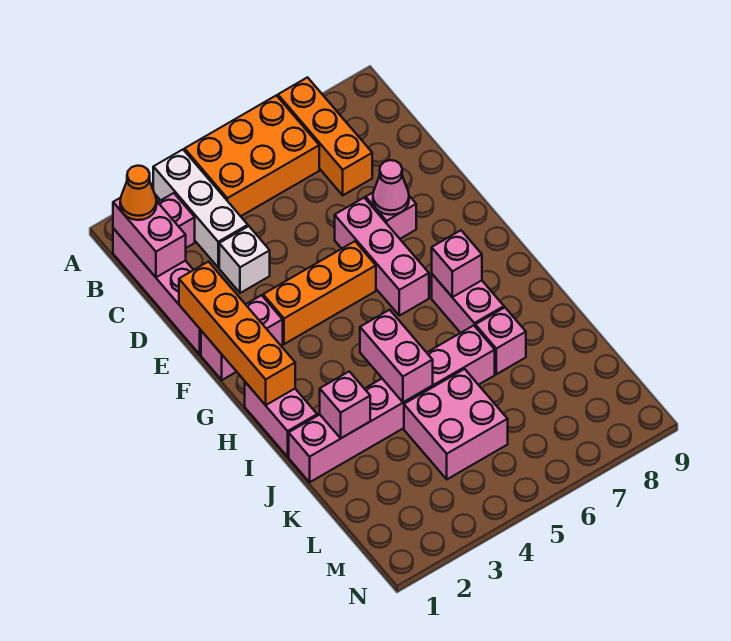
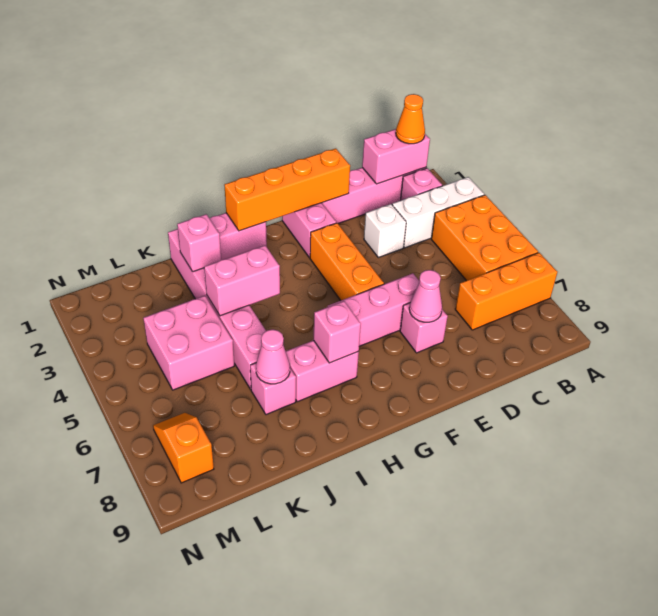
none -> pink 1x1 cone [256,330,290,384]
none -> orange 1x2 slope [153,413,214,483]

